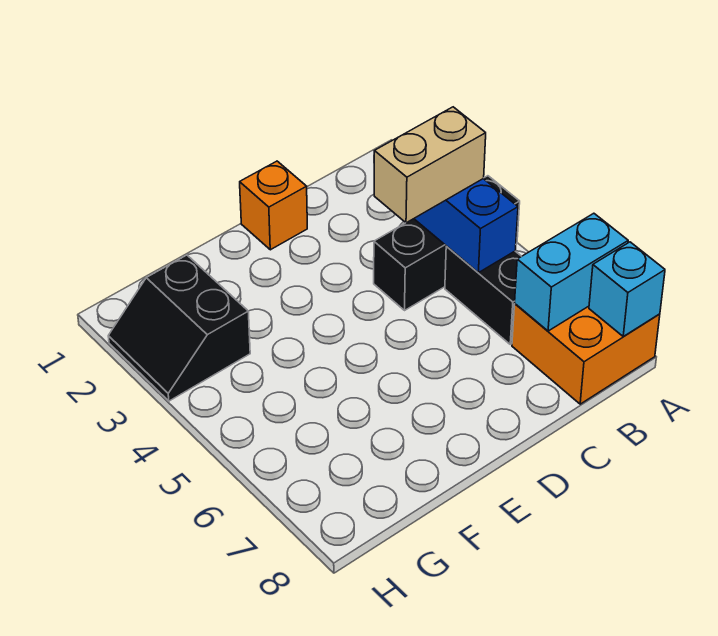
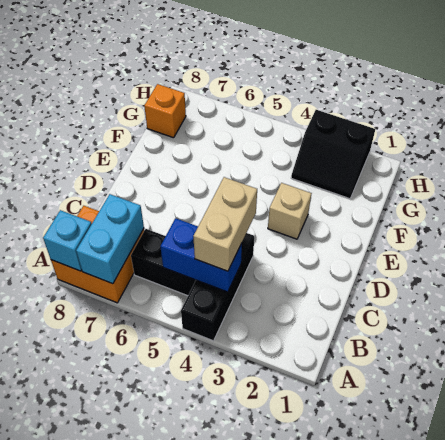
orange 1x1 brick [240,161,307,250] -> orange 1x1 brick moved to [144,84,186,138]
none -> tan 1x1 brick [268,183,312,239]
black 2x2 slope [108,255,250,401] -> black 2x2 slope turned to [291,110,375,199]

